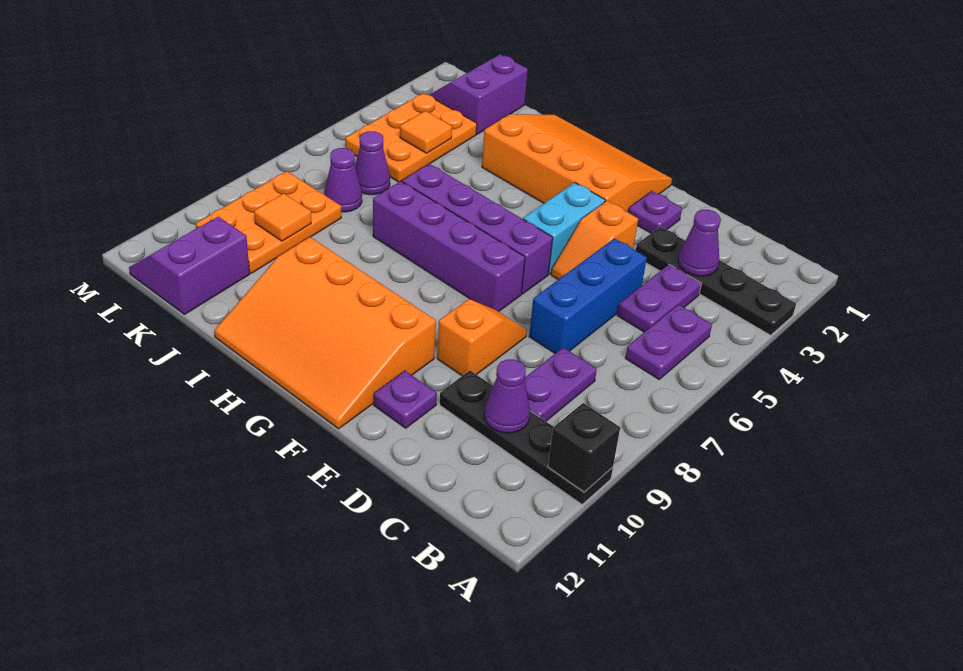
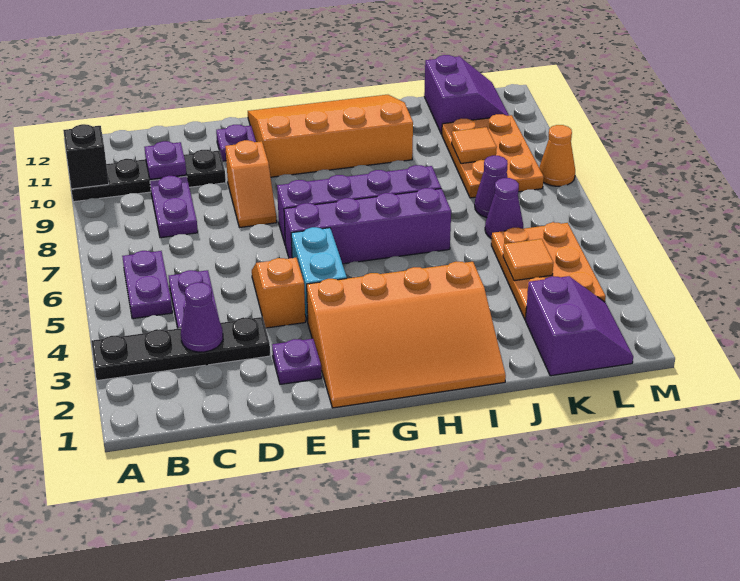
purple 1x1 cone [484,359,530,433] -> purple 1x1 plate [144,141,186,179]
blue 1x3 brick [529,238,647,354] -> none
none -> orange 1x1 cone [539,125,575,186]

